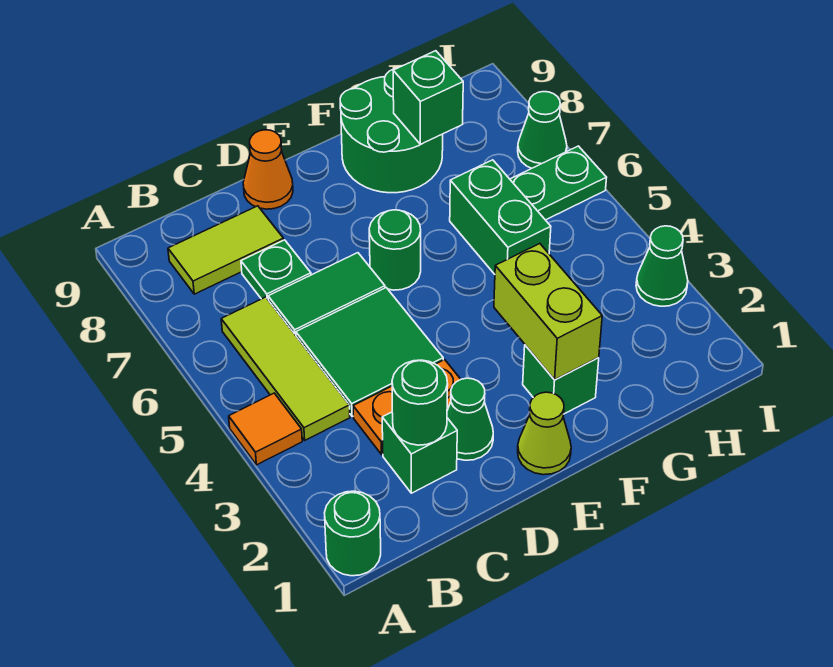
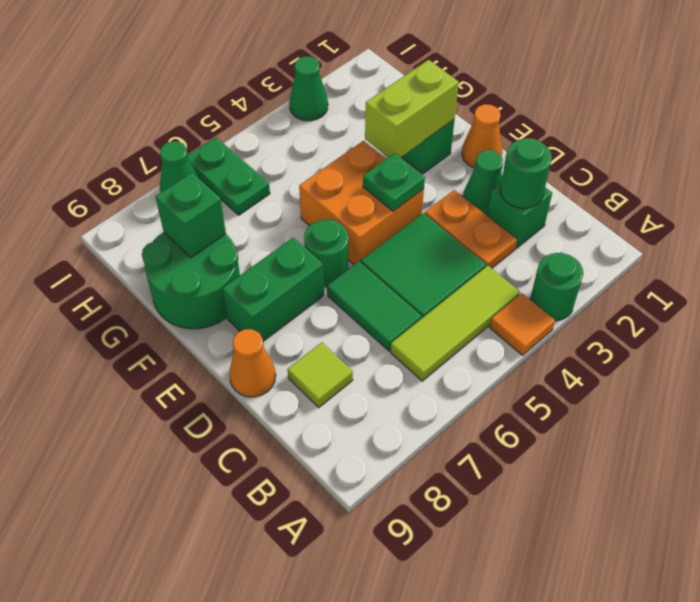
green 1x1 round brick [325,491,381,576] -> green 1x1 round brick moved to [530,253,583,321]
lime 1x2 tile [168,206,284,294] -> lime 1x1 tile [287,342,353,407]
green 1x1 plate [241,240,311,299] -> green 1x1 plate moved to [363,153,425,211]
lime 1x1 cone [518,392,571,475] -> orange 1x1 cone [462,104,502,168]
none -> orange 2x2 brick [299,141,424,265]
green 1x2 brick [450,160,551,274] -> green 1x2 brick moved to [222,237,324,341]

